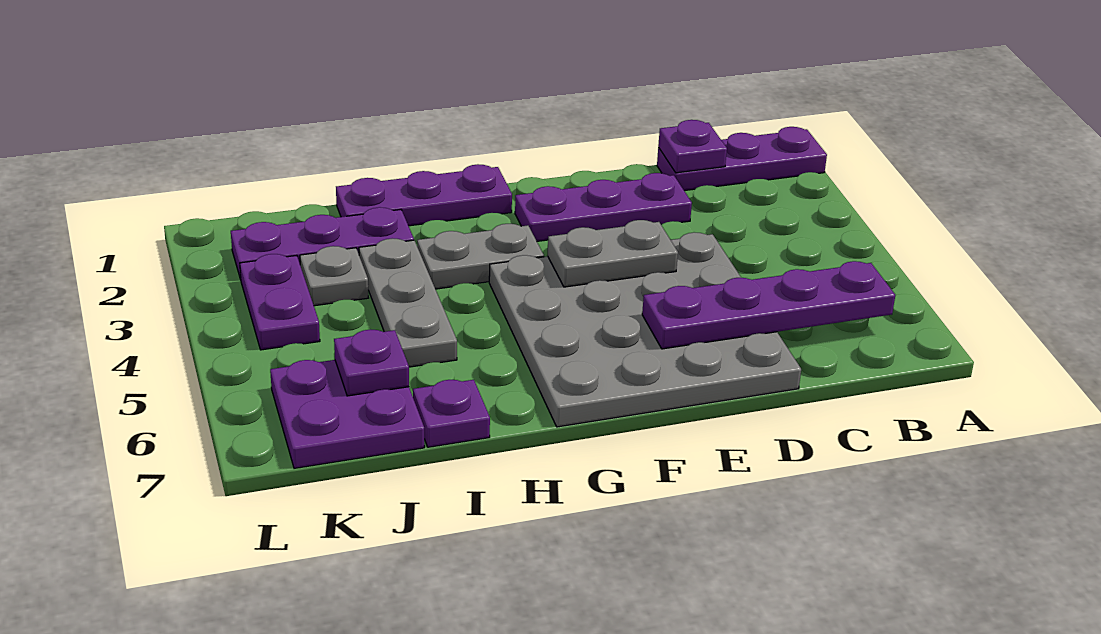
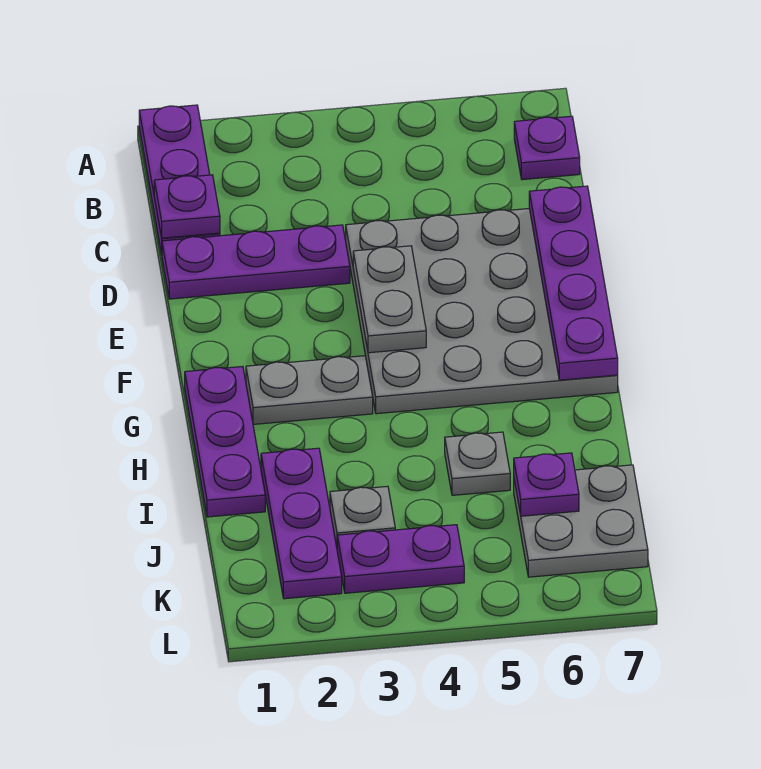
purple 1x4 plate [642,261,895,349] -> purple 1x4 plate moved to [529,186,618,380]
purple 1x3 plate [515,173,692,241] -> purple 1x3 plate turned to [162,225,350,299]
grey 1x2 plate [417,224,544,289] -> grey 1x2 plate turned to [246,356,373,424]
grey 1x3 plate [359,239,457,367] -> grey 1x1 plate [445,432,510,495]
purple 1x1 plate [413,380,490,447] -> purple 1x1 plate moved to [514,116,580,180]
purple 2x2 plate [270,360,424,468] -> grey 2x2 plate [514,465,648,577]

